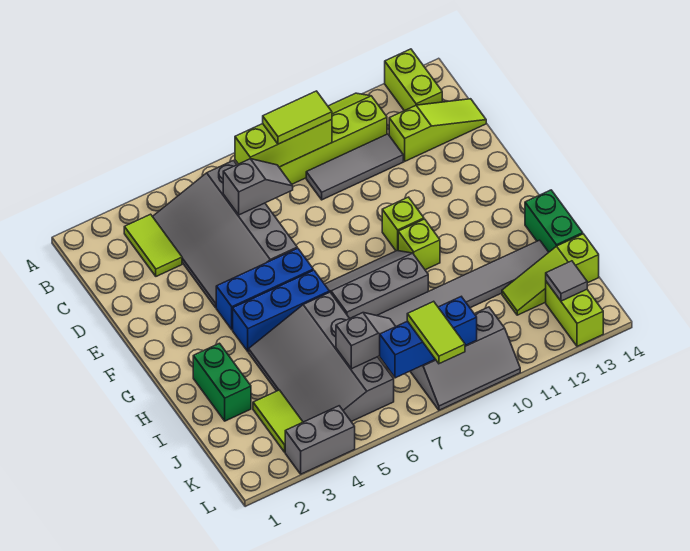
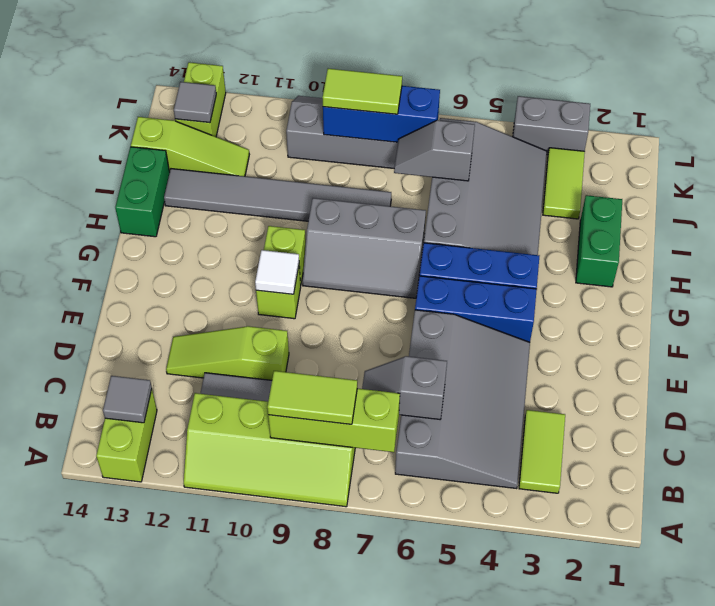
none -> grey 1x1 tile [103,376,152,423]
lime 1x3 slope [389,99,486,161] -> lime 1x3 slope moved to [166,326,289,380]
none -> white 1x1 tile [255,250,299,294]
lime 1x2 tile [407,301,465,364] -> lime 1x2 tile turned to [322,69,402,114]

